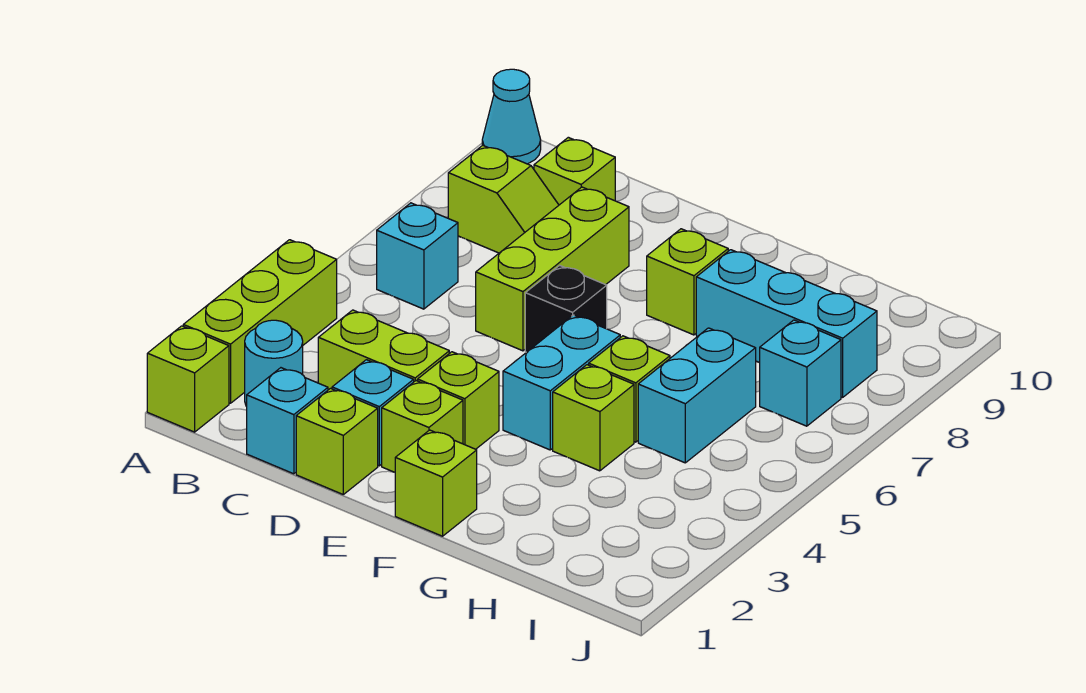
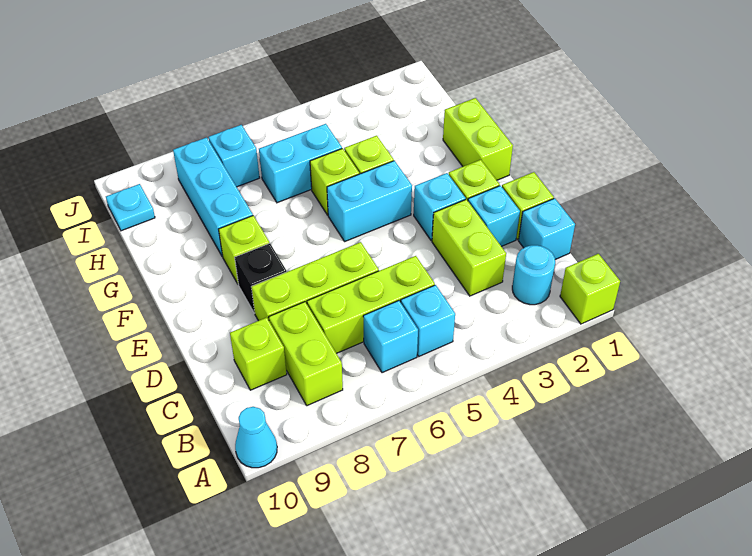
lime 1x3 brick [183,240,337,403] -> lime 1x3 brick moved to [307,256,435,353]
none -> cyan 1x1 brick [401,285,455,356]
lime 1x2 slope [448,145,559,253] -> lime 1x2 brick [269,302,343,406]
lime 1x1 brick [418,352,499,449] -> cyan 1x1 brick [414,173,466,241]
black 1x1 brick [525,265,607,352] -> black 1x1 brick moved to [235,243,287,313]
lime 1x1 brick [395,430,477,536] -> lime 1x2 brick [443,98,513,180]
none -> cyan 1x1 plate [106,184,155,231]

